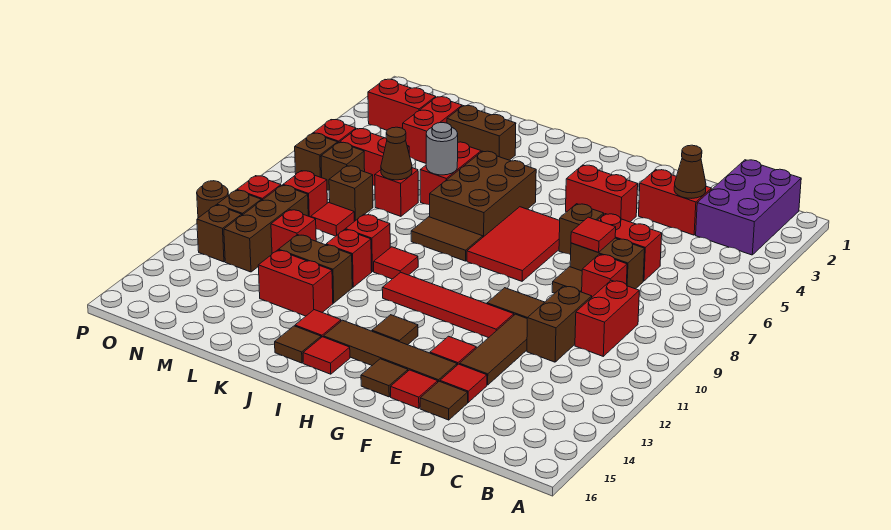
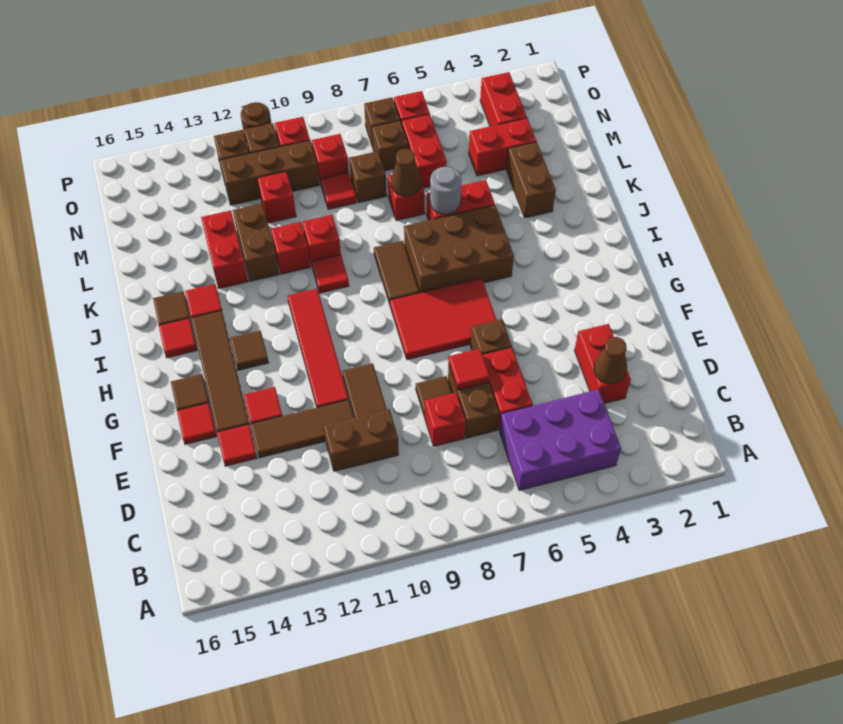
purple 2x3 brick [696,160,801,255] -> purple 2x3 brick moved to [499,389,621,491]
red 1x2 brick [575,280,639,356] -> none
brown 1x1 tile [420,381,468,420] -> none
red 1x2 brick [566,165,638,222] -> none

